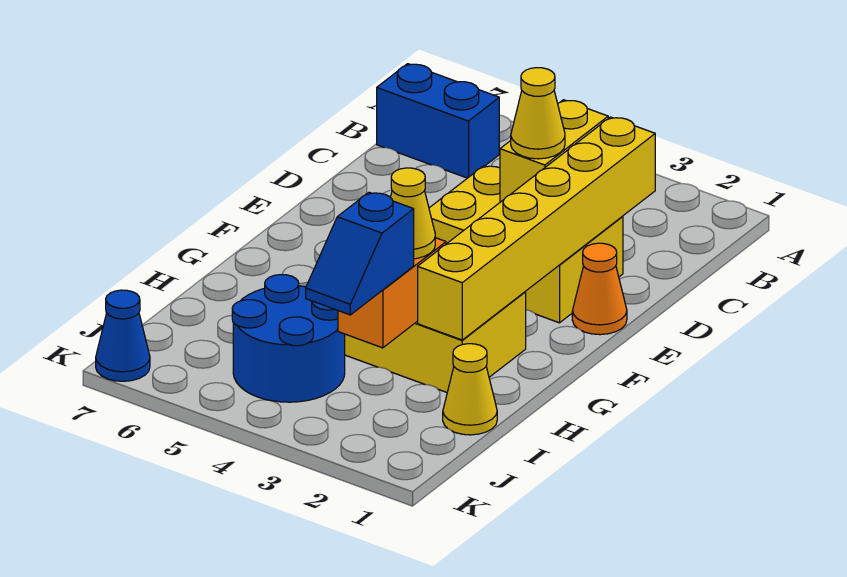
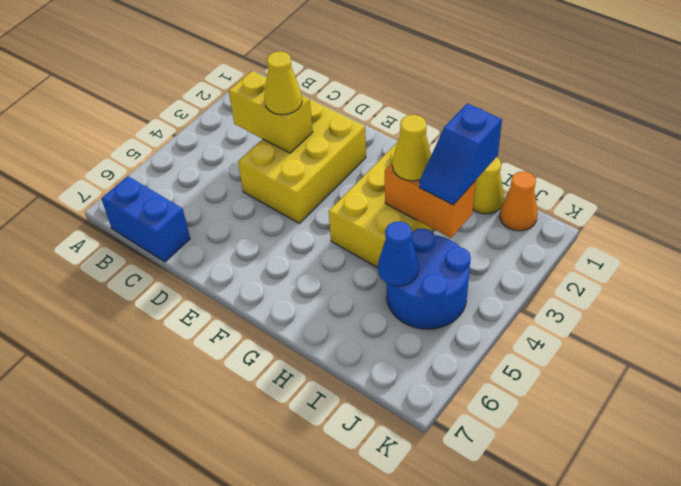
blue 1x2 brick [377,64,499,178] -> blue 1x2 brick turned to [101,176,190,262]
yellow 1x6 brick [418,117,655,340] -> none
orange 1x1 cone [572,243,627,335] -> orange 1x1 cone moved to [500,171,537,231]
blue 1x2 slope [306,192,414,315] -> blue 1x2 slope turned to [419,103,502,205]
blue 1x1 cone [96,290,150,381] -> blue 1x1 cone moved to [378,221,419,286]

